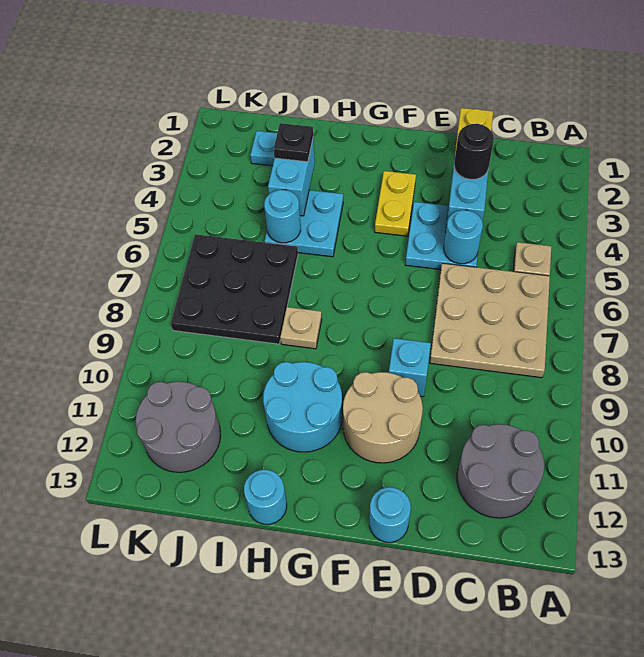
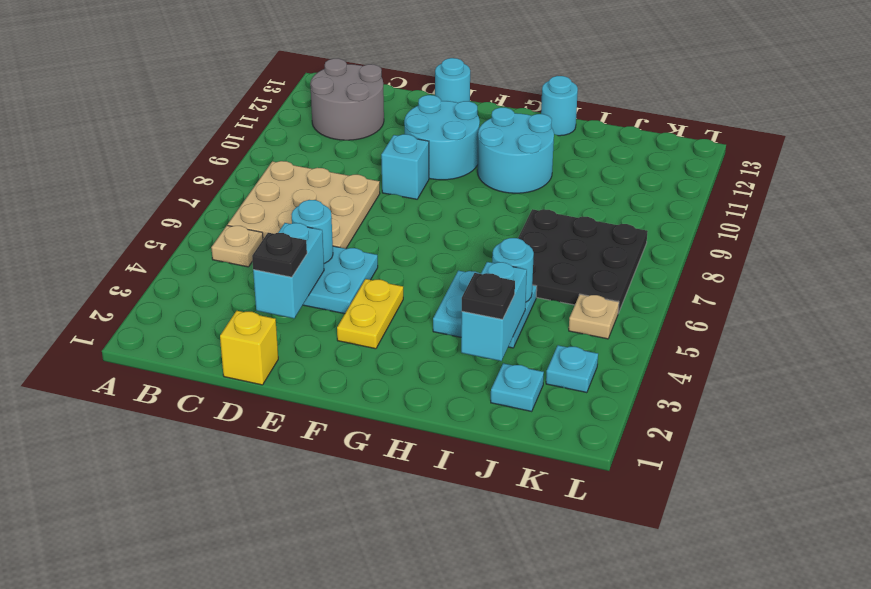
black 1x1 round brick [454,124,494,179] -> black 1x1 plate [252,233,307,277]
tan 2x2 round brick [343,372,423,463] -> cyan 2x2 round brick [404,95,480,180]
tan 1x1 plate [280,307,322,349] -> tan 1x1 plate moved to [569,294,619,339]
grey 2x2 round brick [136,382,221,472] -> none
none -> cyan 1x1 plate [546,345,598,393]

